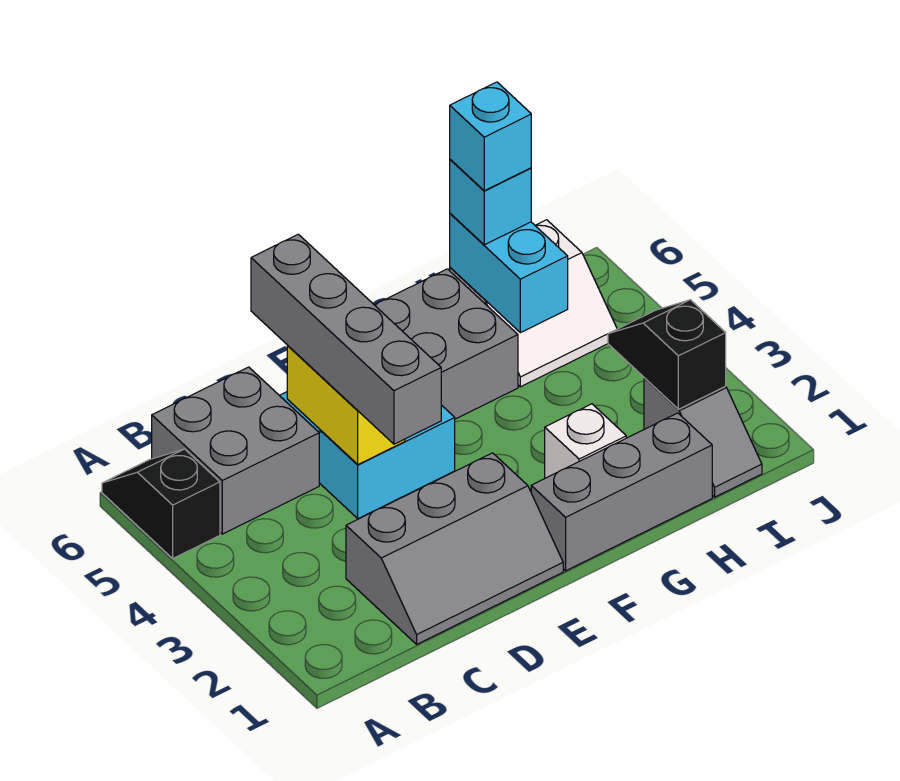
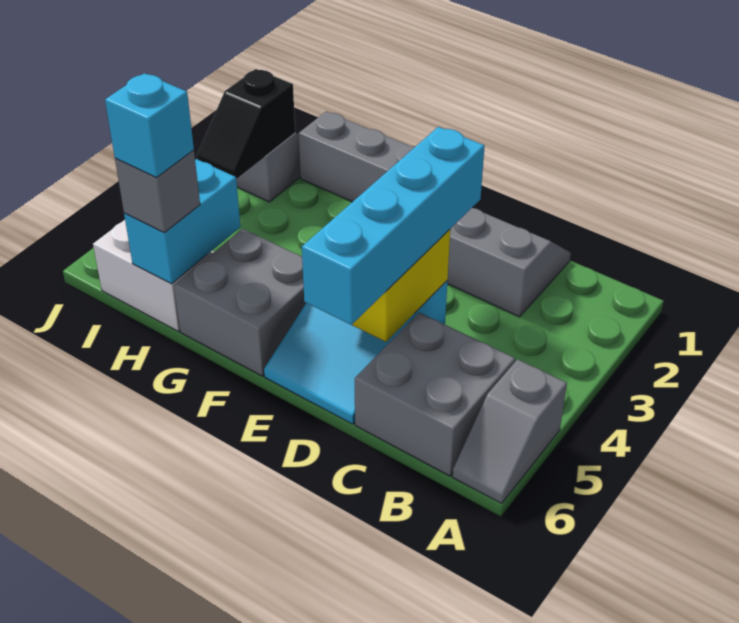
black 1x2 slope [102,449,220,558] -> grey 1x2 slope [453,359,567,503]
grey 1x4 brick [251,234,441,444] -> cyan 1x4 brick [302,127,485,325]
white 1x1 brick [545,404,626,478] -> none
cyan 1x1 brick [450,159,531,245] -> grey 1x1 brick [115,150,200,232]

